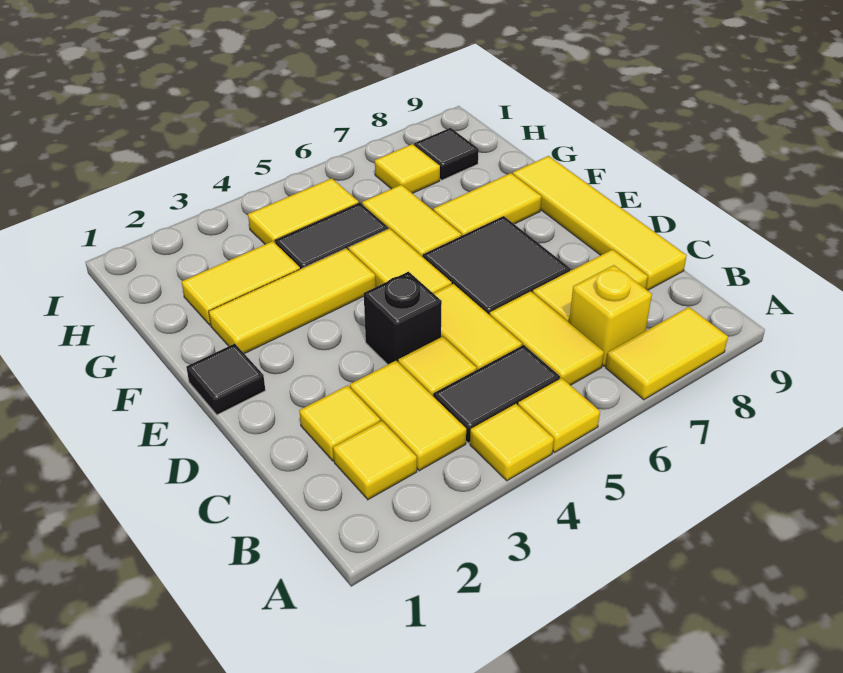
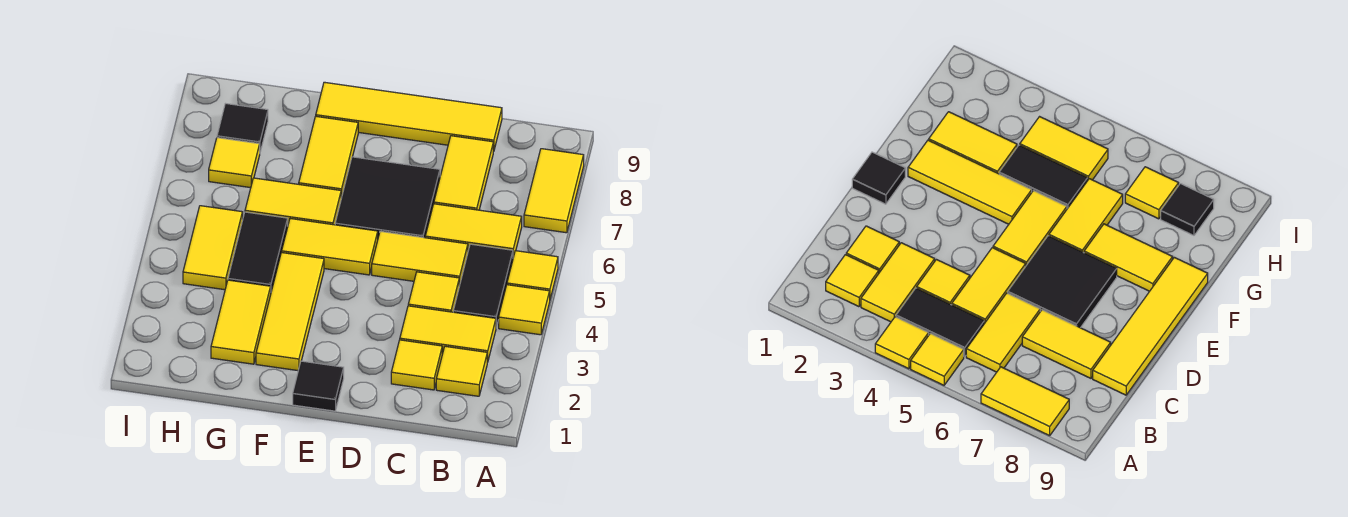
yellow 1x1 brick [569,265,652,366] -> none
black 1x1 brick [364,272,442,364] -> none

